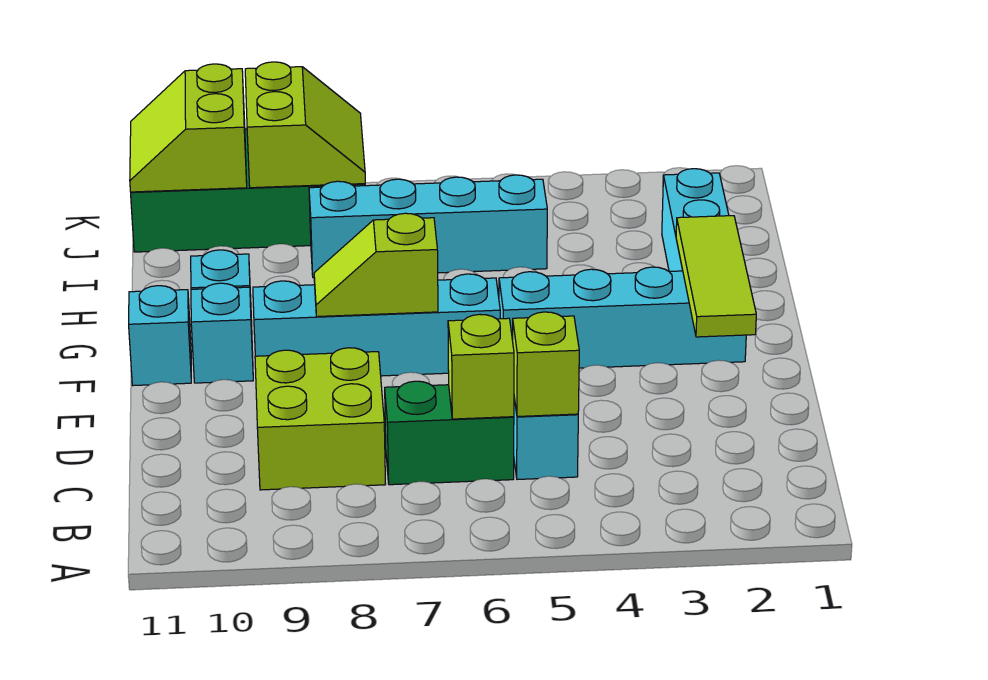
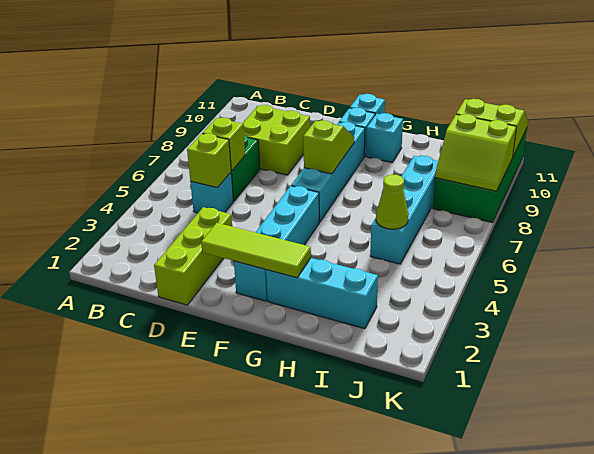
none -> lime 1x3 brick [154,207,232,305]
none -> lime 1x1 cone [376,175,409,229]

